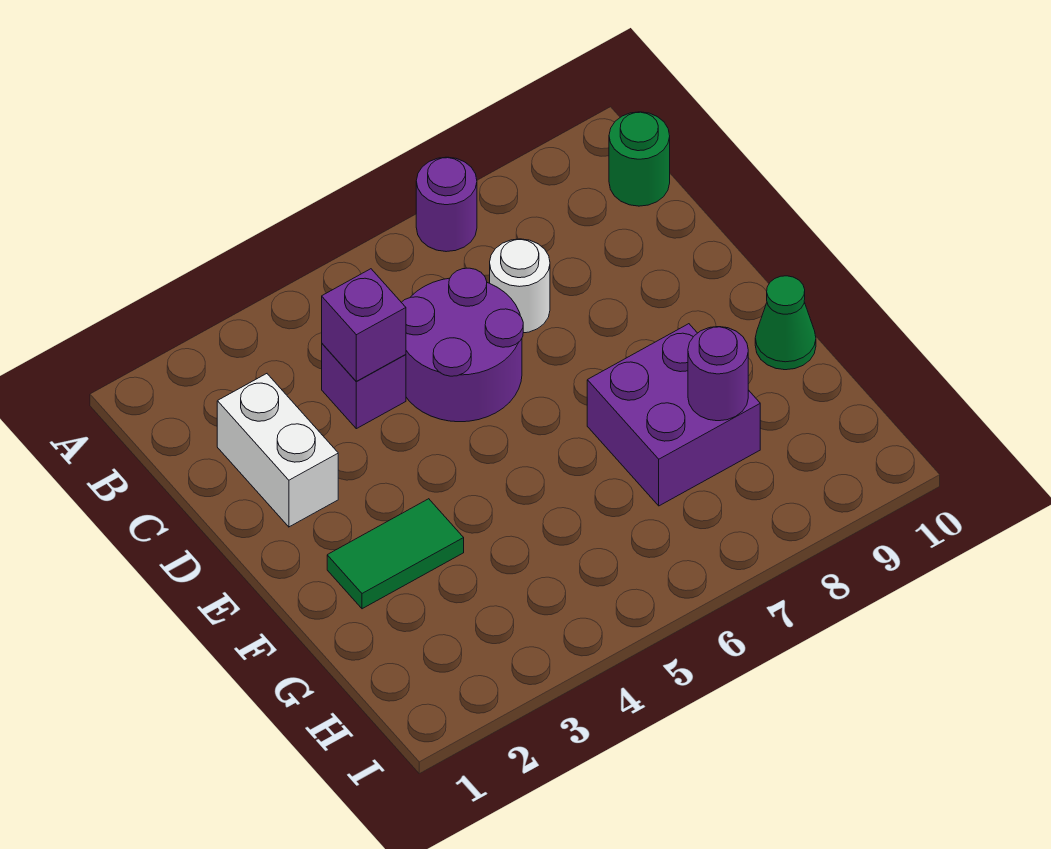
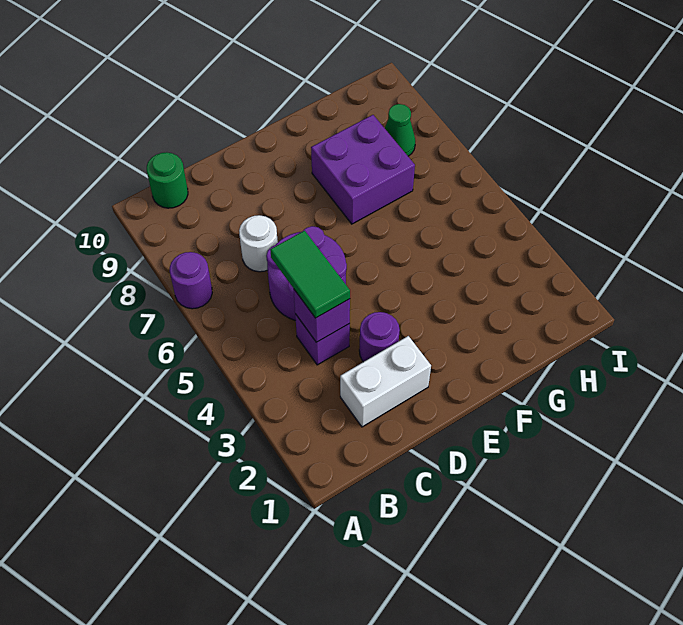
green 1x2 tile [327,499,464,609] -> green 1x2 tile moved to [270,231,350,318]
green 1x1 cone [755,276,816,370] -> green 1x1 cone moved to [385,104,415,156]
purple 1x1 round brick [688,327,748,421] -> purple 1x1 round brick moved to [359,312,400,362]

